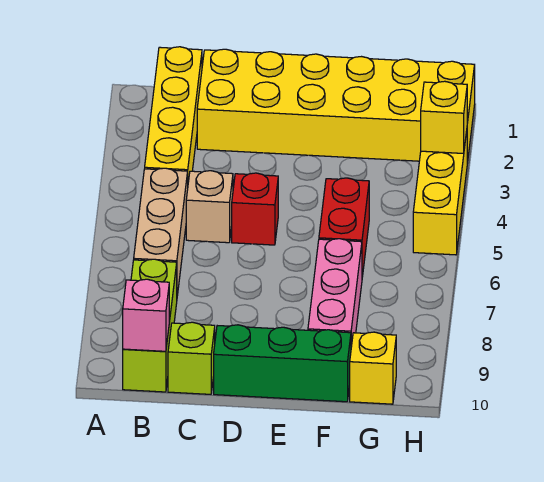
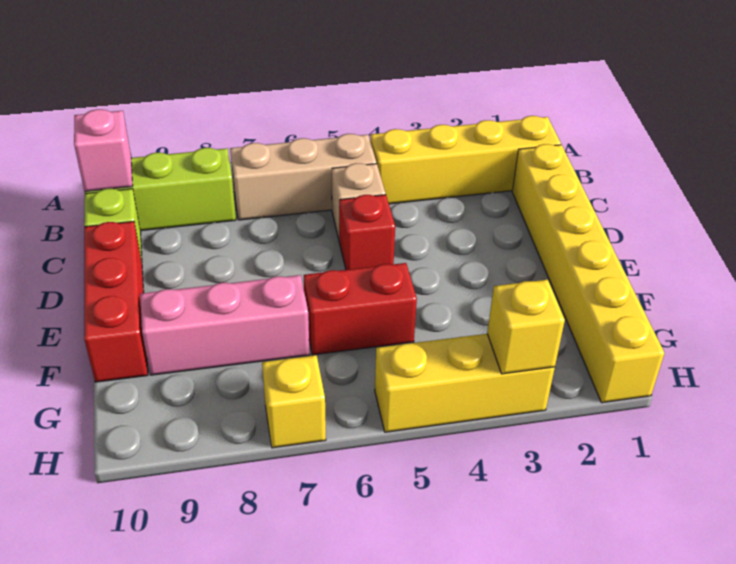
yellow 2x6 brick [197,49,475,163] -> yellow 1x6 brick [512,144,665,403]
green 1x3 brick [214,325,351,402] -> red 1x3 brick [84,221,148,382]
yellow 1x1 brick [350,332,396,404] -> yellow 1x1 brick moved to [262,355,326,448]

